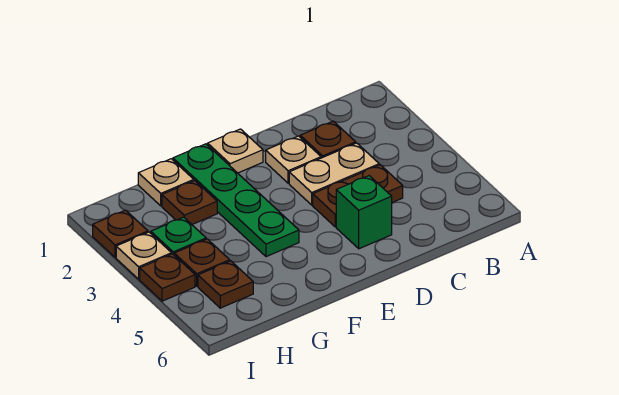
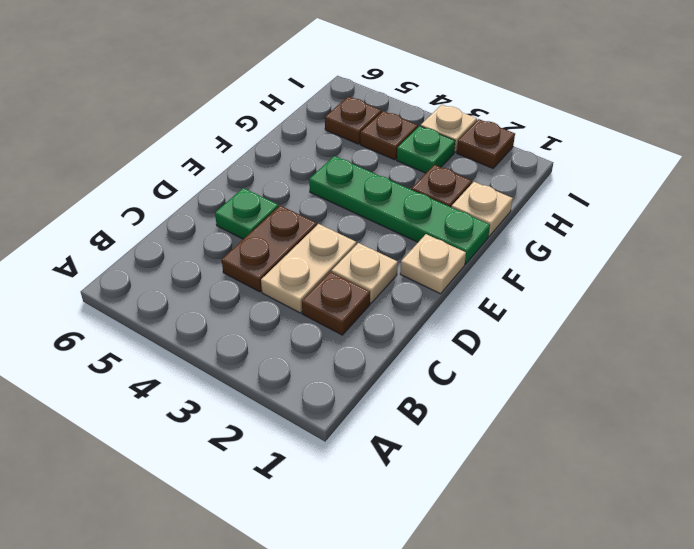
green 1x1 brick [336,176,392,249] -> green 1x1 plate [215,188,279,239]
brown 1x1 plate [140,254,195,301] -> none

